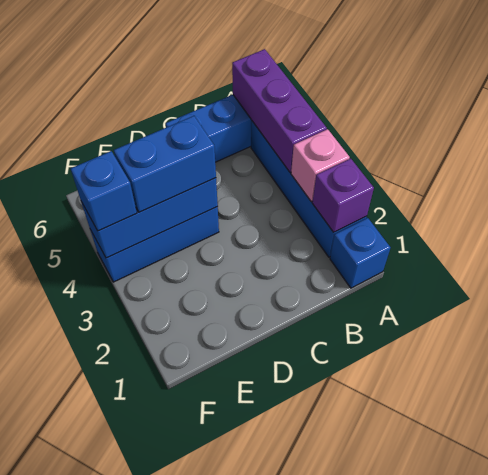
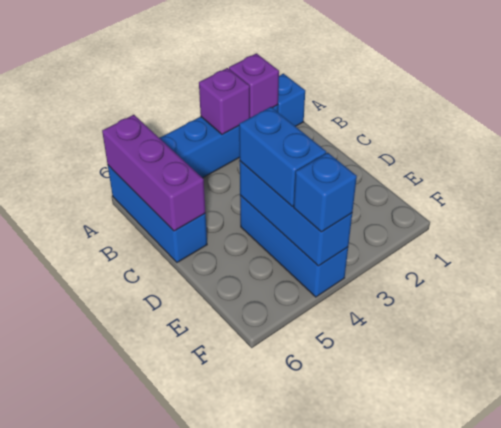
pink 1x1 brick [291,129,350,202] -> purple 1x1 brick [199,68,250,135]
purple 1x3 brick [232,49,327,173] -> purple 1x3 brick turned to [102,115,206,231]

